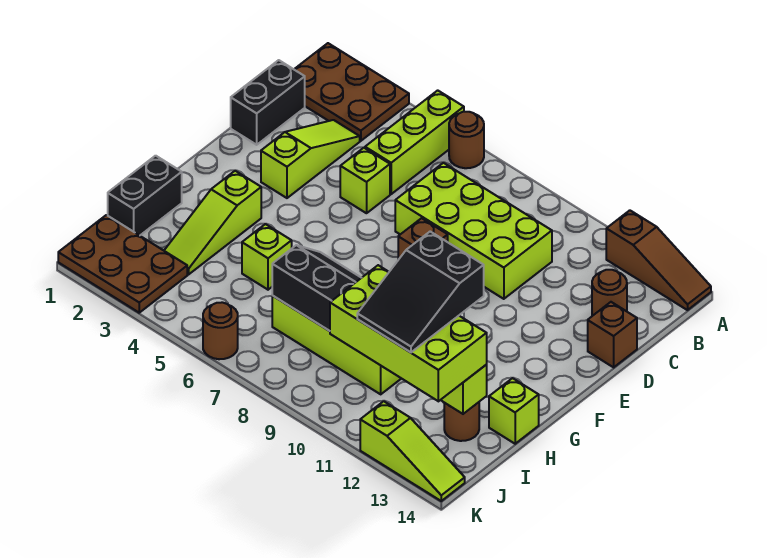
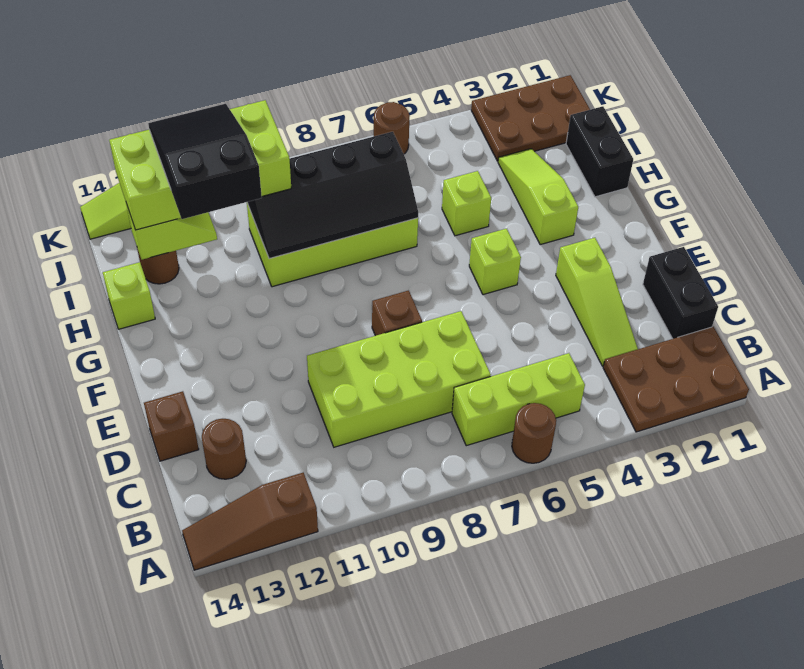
lime 1x3 brick [365,90,464,194] -> lime 1x3 brick turned to [452,353,585,446]
lime 1x1 brick [340,148,390,213] -> lime 1x1 brick moved to [469,229,521,295]

